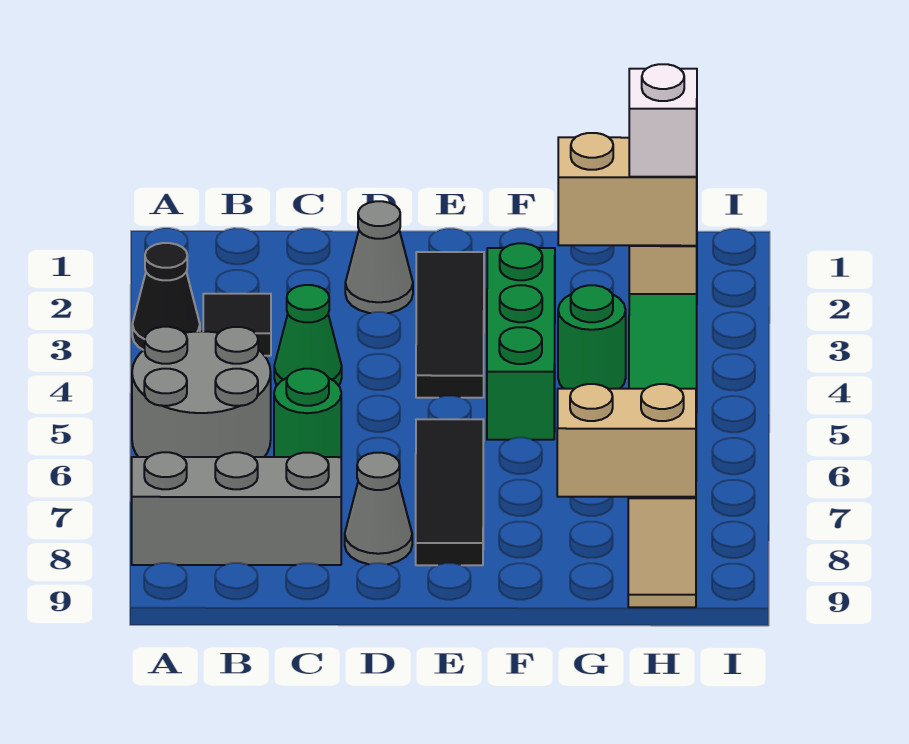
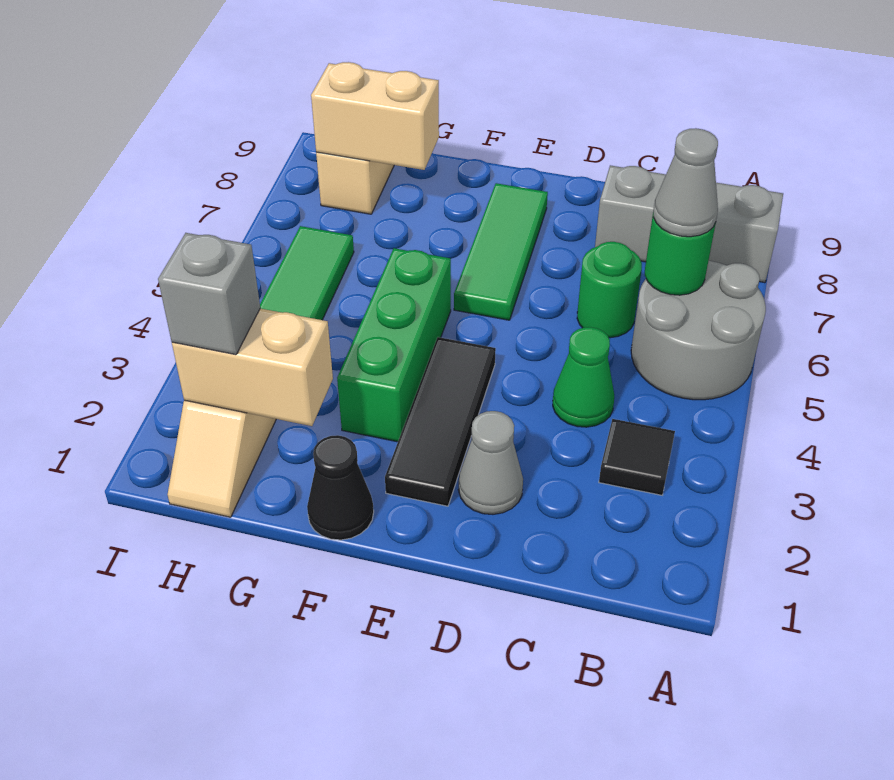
black 1x1 cone [132,243,200,350] -> black 1x1 cone moved to [307,435,374,540]
grey 1x1 cone [345,453,412,564] -> grey 1x1 cone moved to [653,128,718,237]
black 1x3 tile [416,419,484,565] -> green 1x3 tile [454,183,548,320]
green 1x1 round brick [558,285,626,389] -> green 1x1 round brick moved to [645,217,716,295]
white 1x1 brick [629,64,697,177] -> grey 1x1 brick [158,233,260,355]

